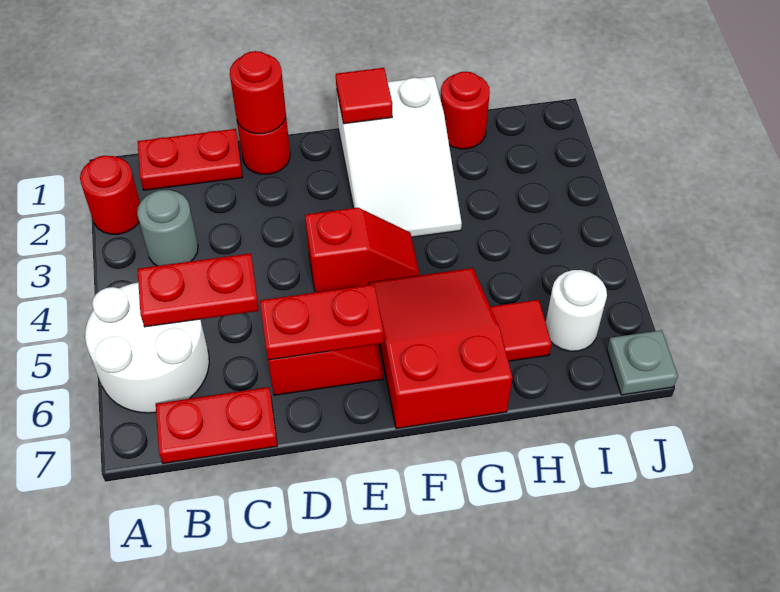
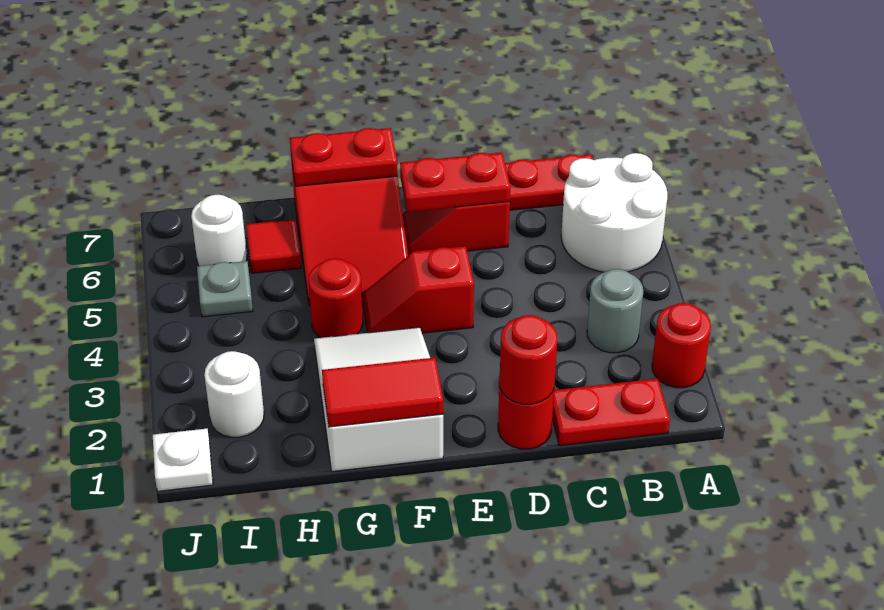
red 1x2 plate [138,253,259,327] -> red 1x2 plate moved to [290,128,398,186]
red 1x1 tile [336,68,392,124] -> red 1x2 tile [322,358,443,427]
red 1x1 round brick [441,71,490,149] -> red 1x1 round brick moved to [309,258,363,338]
none -> white 1x1 round brick [204,351,264,437]
none -> white 1x1 plate [153,429,213,491]
grey 1x1 plate [607,330,678,395] -> grey 1x1 plate moved to [197,261,253,317]

